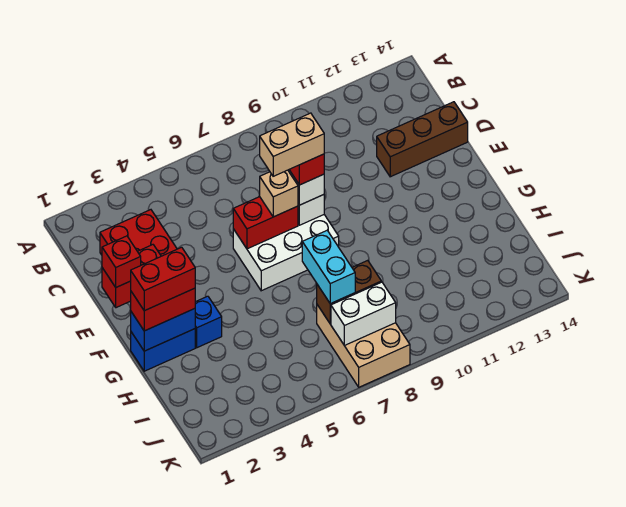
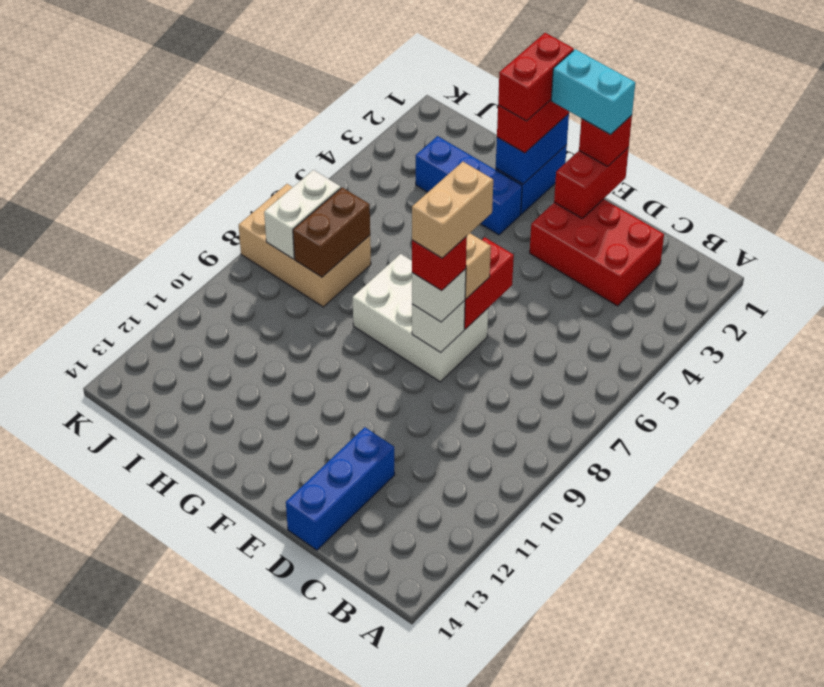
brown 1x3 brick [377,102,468,177] -> blue 1x3 brick [286,427,395,550]
white 2x3 brick [233,215,339,291] -> white 2x3 brick turned to [353,254,488,382]
blue 1x1 brick [195,296,222,348] -> blue 1x3 brick [416,136,522,235]
cyan 1x2 brick [302,230,355,304] -> cyan 1x2 brick moved to [551,49,635,135]

